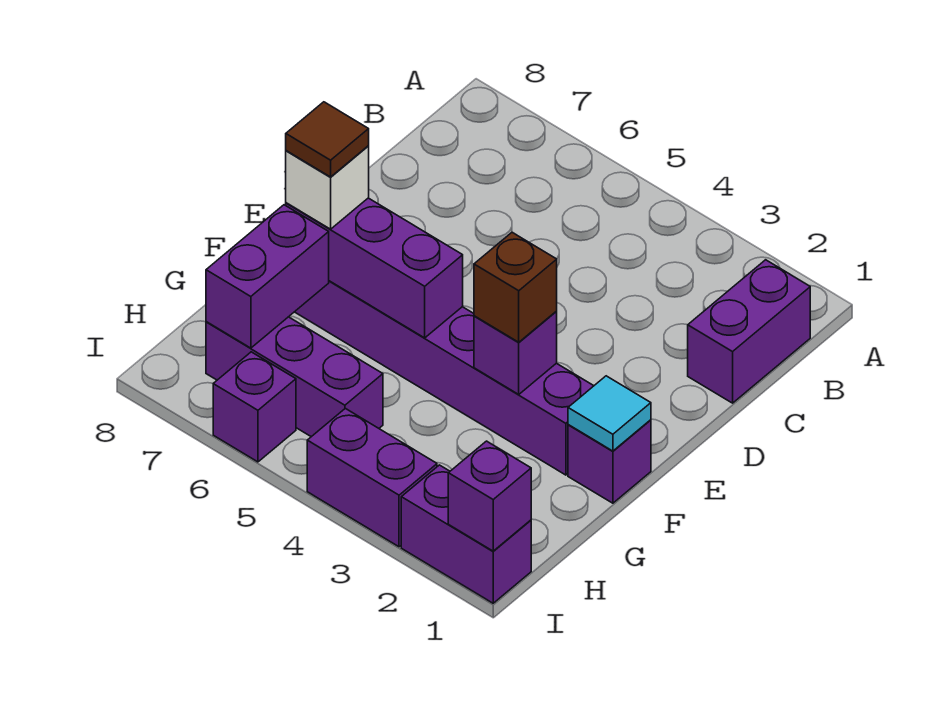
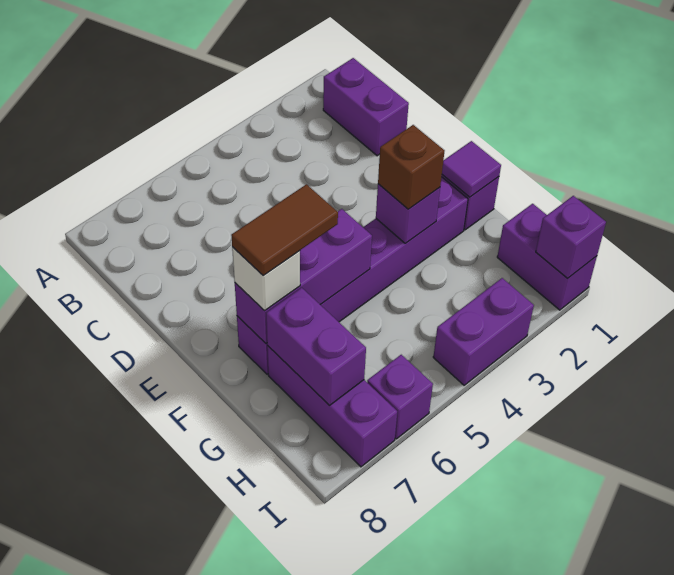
cyan 1x1 tile [568,376,651,451] -> purple 1x1 tile [442,141,501,197]
brown 1x1 tile [286,102,369,177] -> brown 1x2 tile [231,184,338,276]
purple 1x3 brick [206,317,383,437] -> purple 1x3 brick turned to [267,346,397,467]
purple 1x2 brick [401,465,531,603] -> purple 1x2 brick turned to [497,204,597,310]

